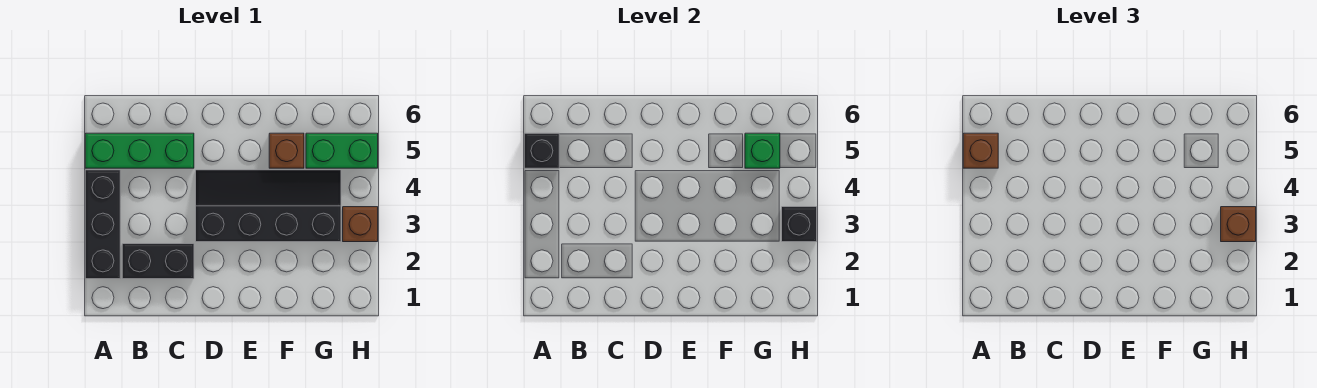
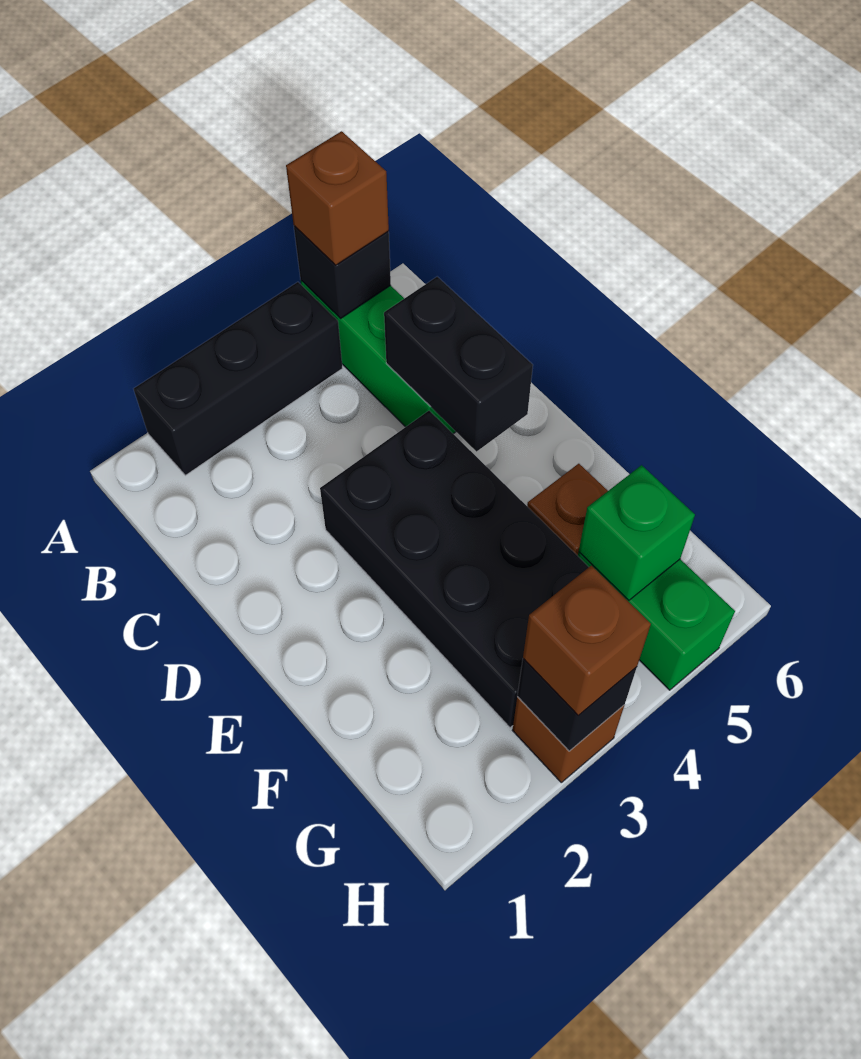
black 1x2 brick [122,244,194,279] -> black 1x2 brick moved to [384,277,533,451]
black 2x4 slope [196,170,341,242] -> black 2x4 brick [320,411,589,728]

